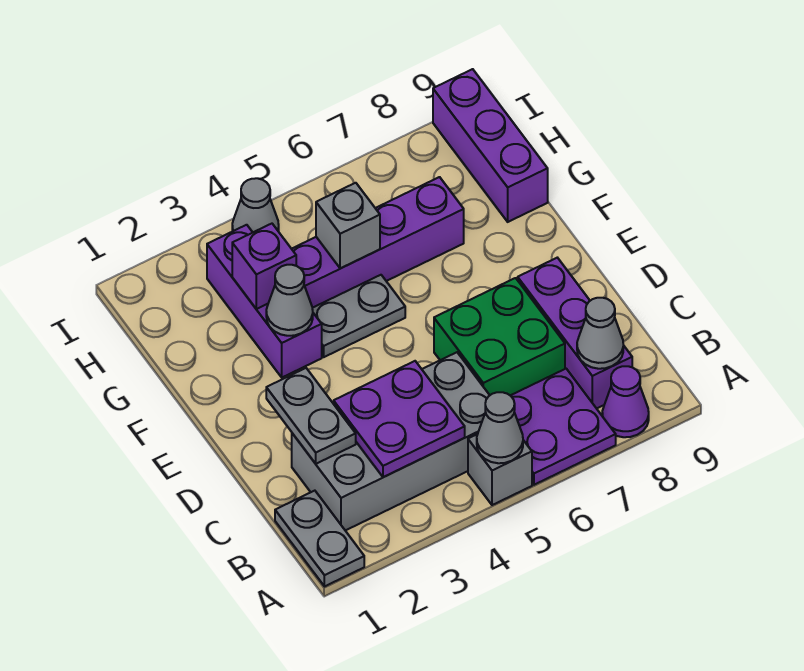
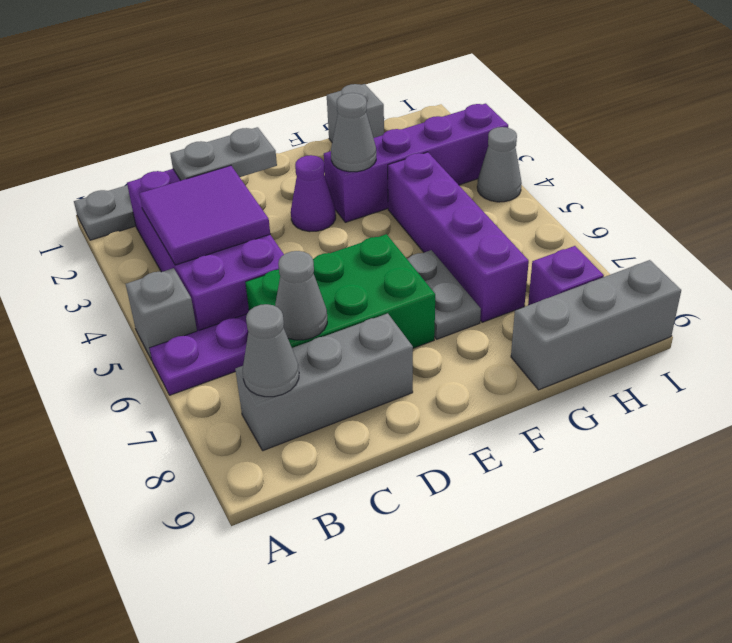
grey 1x1 cone [477,392,523,463] -> grey 1x1 cone moved to [275,251,327,340]
purple 2x2 plate [511,369,616,485] -> purple 1x2 plate [150,314,248,395]
purple 1x1 cone [602,366,649,437] -> purple 1x1 cone moved to [291,155,336,232]
grey 2x4 brick [292,352,490,531] -> purple 2x4 brick [127,169,284,331]
purple 2x2 plate [334,361,465,477] -> purple 2x2 tile [139,166,270,265]
purple 1x3 brick [518,258,632,409] -> grey 1x3 brick [235,313,413,451]
green 2x2 brick [434,278,565,396] -> green 2x3 brick [245,234,435,348]
purple 1x3 brick [207,225,322,377] -> purple 1x4 brick [324,104,508,222]
grey 1x2 plate [312,275,405,357] -> grey 1x2 plate moved to [407,250,481,339]
purple 1x1 brick [232,224,296,309] -> purple 1x1 brick moved to [528,246,604,305]
grey 1x1 brick [316,183,380,269] -> grey 1x1 brick moved to [327,84,384,142]
purple 1x3 brick [433,69,548,222] -> grey 1x3 brick [511,260,681,390]

